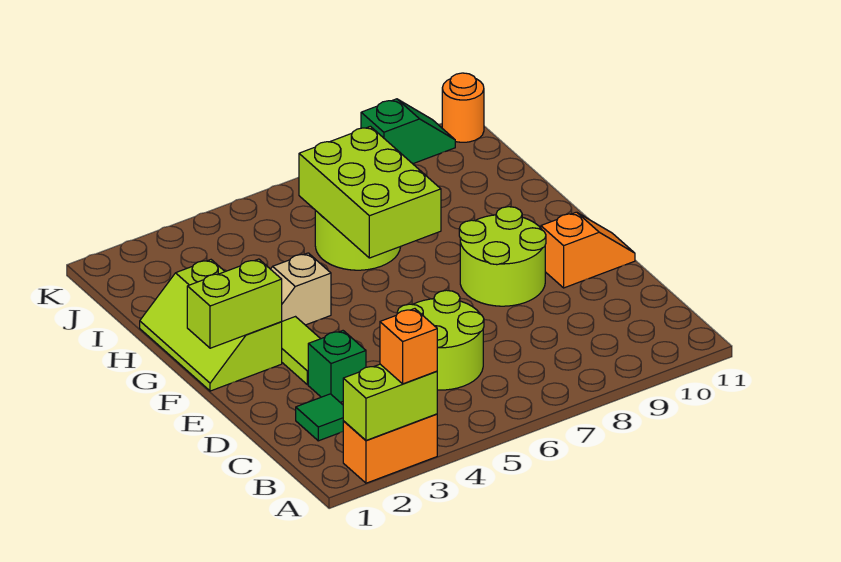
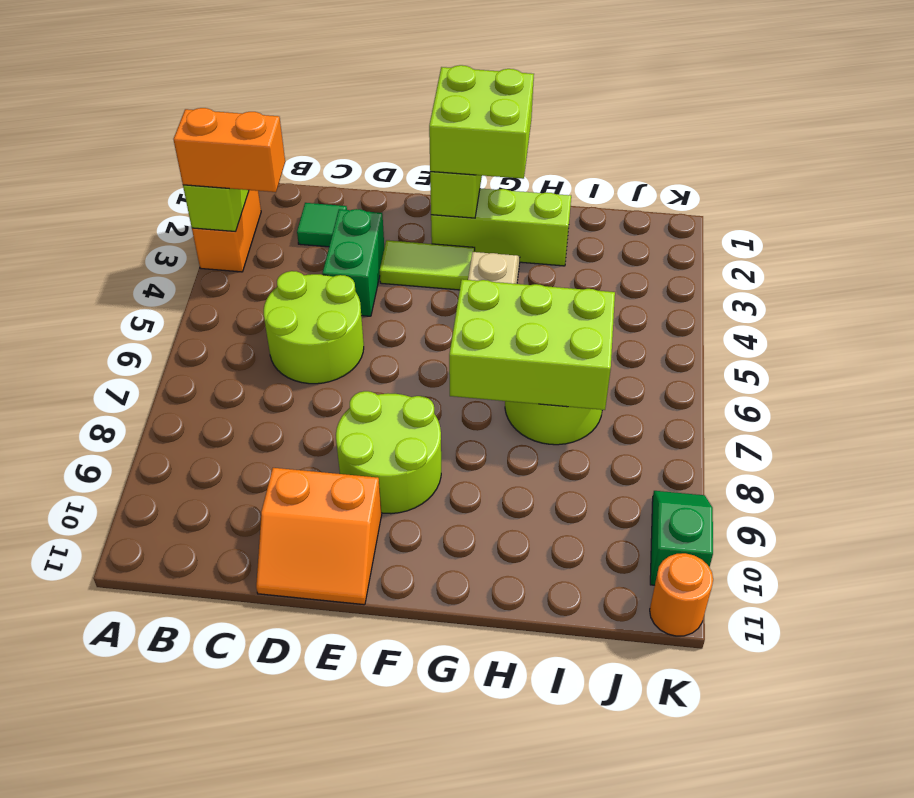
orange 1x1 brick [380,309,437,384] -> orange 1x2 brick [174,108,285,192]
green 1x1 brick [308,331,366,402] -> green 1x2 brick [323,209,384,316]
orange 1x2 slope [541,212,635,288] -> orange 2x2 slope [256,468,382,605]
none -> lime 2x2 brick [429,65,534,179]
green 1x2 slope [361,99,455,164] -> green 1x2 slope turned to [650,491,713,585]

